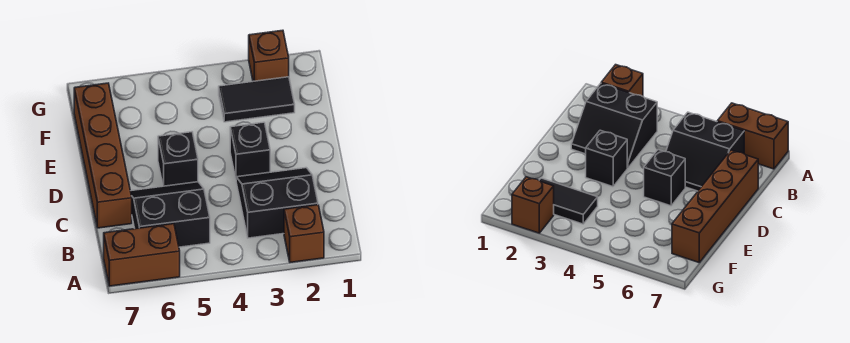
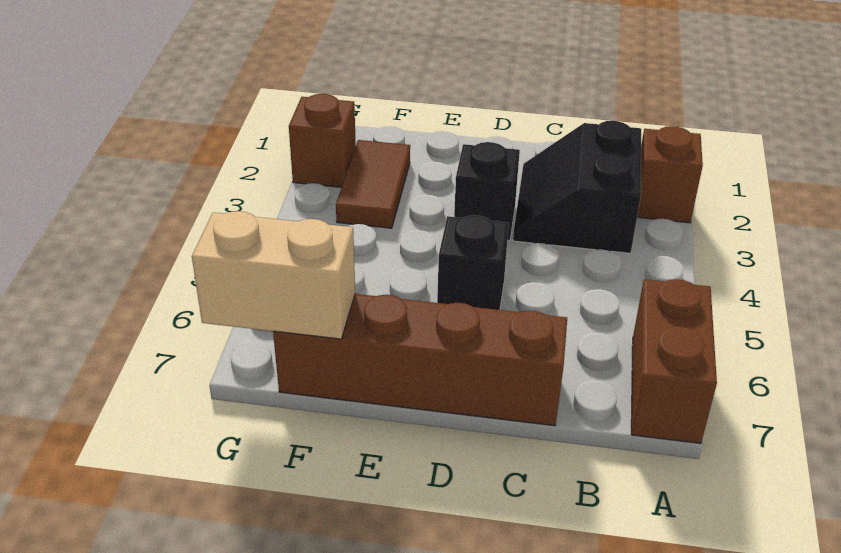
black 2x2 slope [131,182,210,247] -> none
black 1x2 tile [219,77,295,122] -> brown 1x2 tile [336,140,410,228]
none -> tan 1x2 brick [192,211,355,339]

